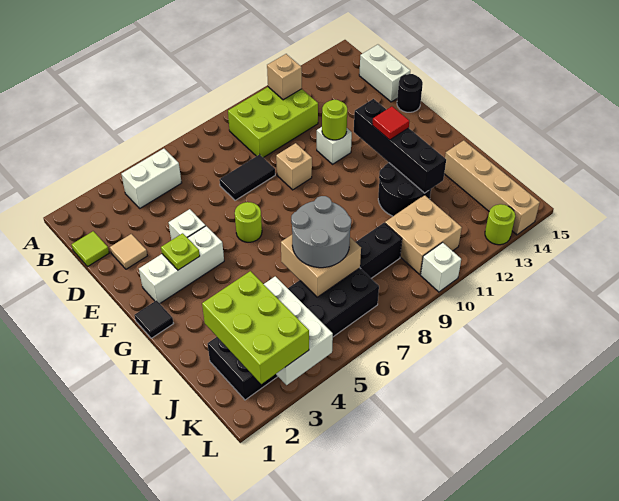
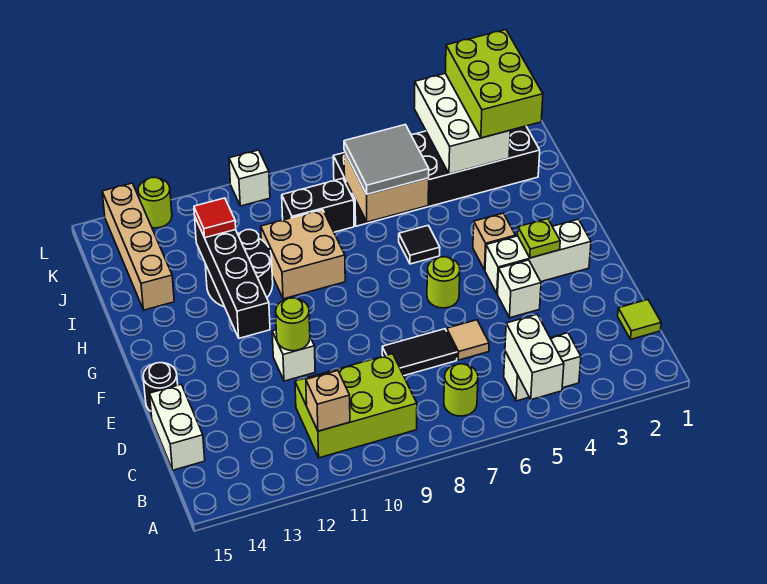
none -> white 1x2 brick [505,315,564,400]
none -> lime 1x1 round brick [444,364,478,416]
tan 1x1 tile [110,234,147,269] -> tan 1x1 tile moved to [447,320,489,360]
tan 1x1 brick [276,143,312,190] -> tan 1x1 brick moved to [473,213,515,270]
black 1x1 tile [134,301,173,338] -> black 1x1 tile moved to [399,226,440,264]
red 1x1 tile [372,106,409,140] -> red 1x1 tile moved to [194,198,236,238]
grey 2x2 round brick [291,196,351,268] -> grey 2x2 tile [344,125,429,194]
tan 2x2 brick [385,195,462,274] -> tan 2x2 brick moved to [261,210,345,299]

